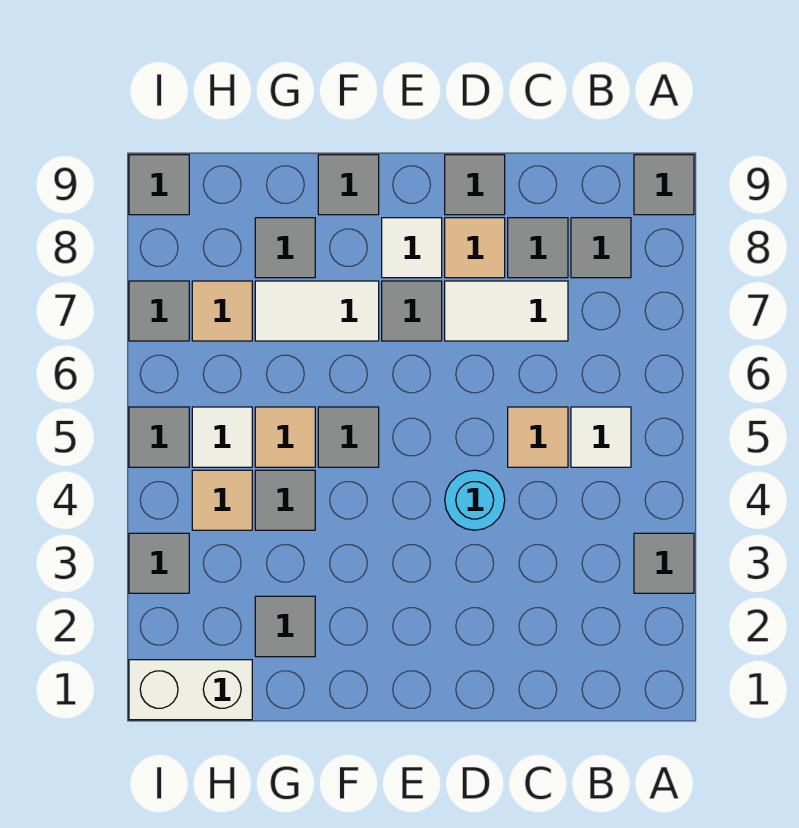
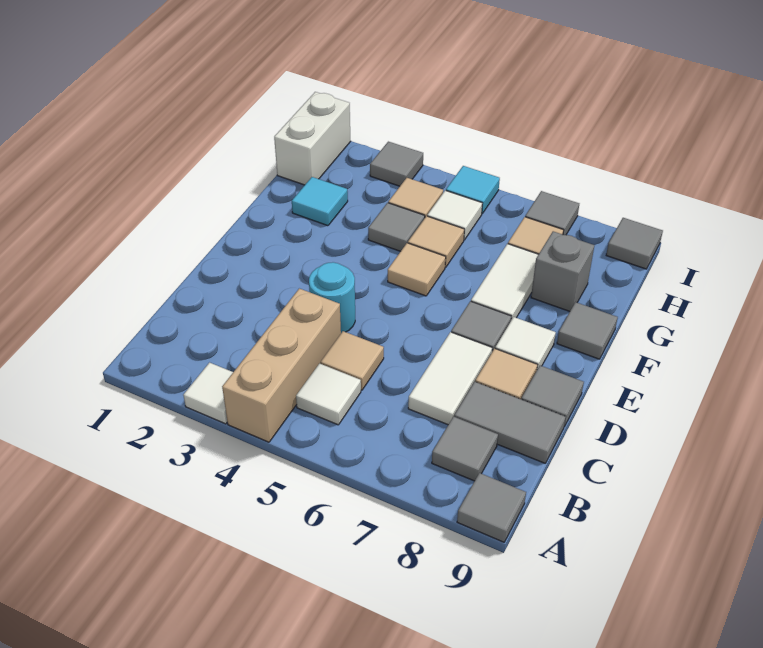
grey 1x1 tile [634,533,694,593] -> white 1x1 tile [183,363,233,424]
none -> tan 1x3 brick [222,288,341,442]
grey 1x1 tile [508,218,568,278] -> grey 1x2 tile [454,382,565,463]
grey 1x1 tile [318,407,379,467] -> tan 1x1 tile [388,243,446,296]
grey 1x1 tile [255,596,315,657] -> cyan 1x1 tile [292,177,348,226]
grey 1x1 tile [255,218,315,278] -> grey 1x1 brick [531,231,594,311]
grey 1x1 tile [129,407,189,467] -> cyan 1x1 tile [446,166,500,214]

